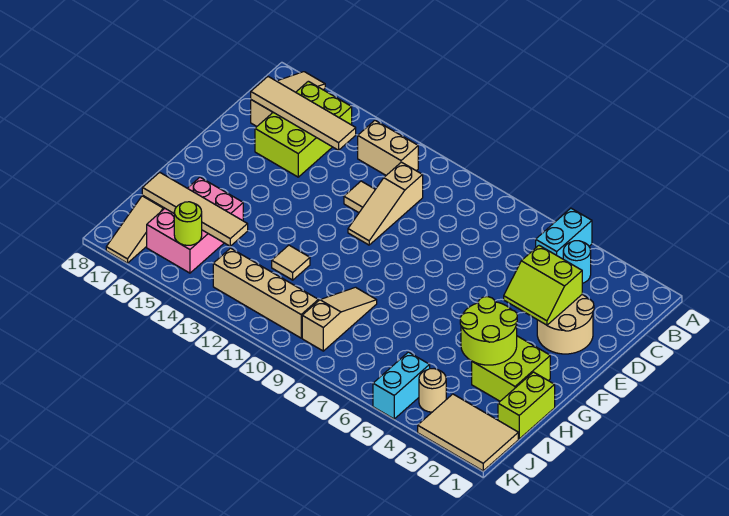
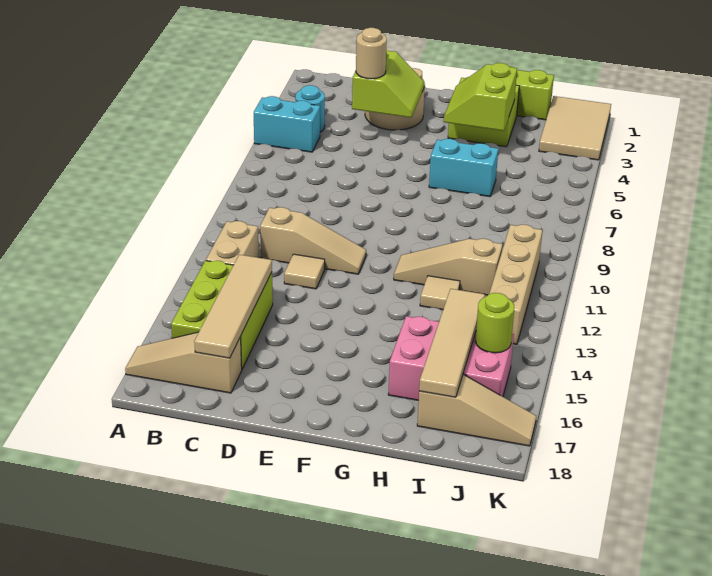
lime 2x3 brick [255,81,352,177] -> lime 2x3 brick turned to [171,261,273,369]
lime 2x2 round brick [460,297,517,365] -> lime 2x2 slope [444,63,517,131]
tan 1x3 slope [302,287,377,351] -> tan 1x3 slope moved to [394,239,503,295]
tan 1x1 round brick [419,369,446,412] -> tan 1x1 round brick moved to [356,28,387,79]
cyan 1x2 brick [373,352,430,419] -> cyan 1x2 brick moved to [429,139,498,197]

